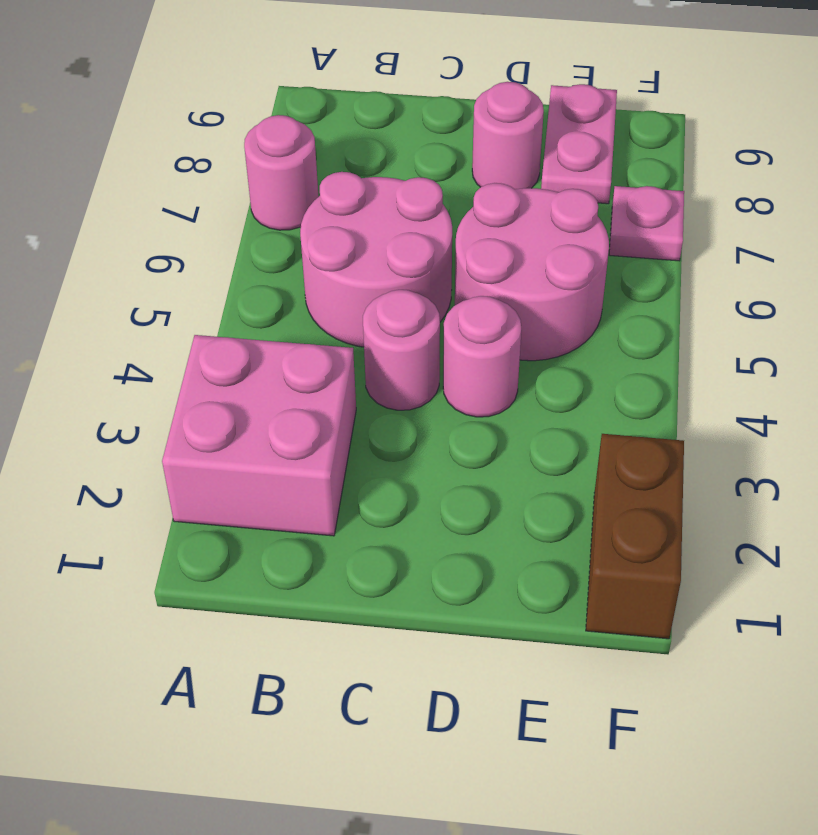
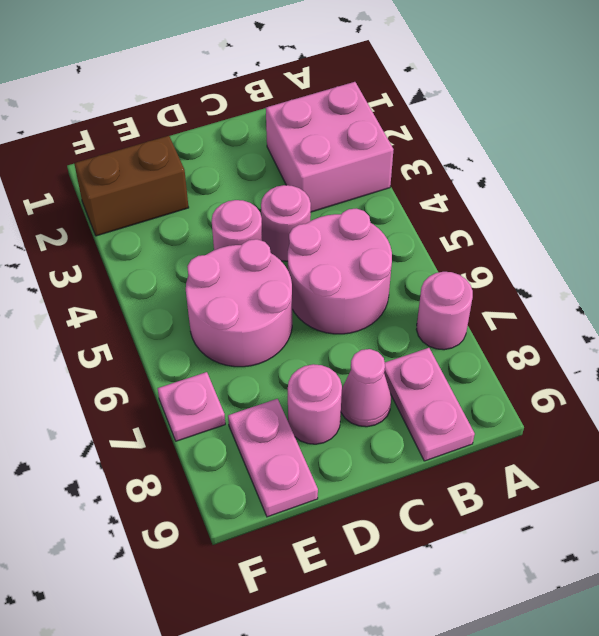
none -> pink 1x2 plate [384,348,475,461]
none -> pink 1x1 cone [341,349,391,427]
brown 1x2 brick [586,434,684,639] -> brown 1x2 brick turned to [74,136,189,236]

